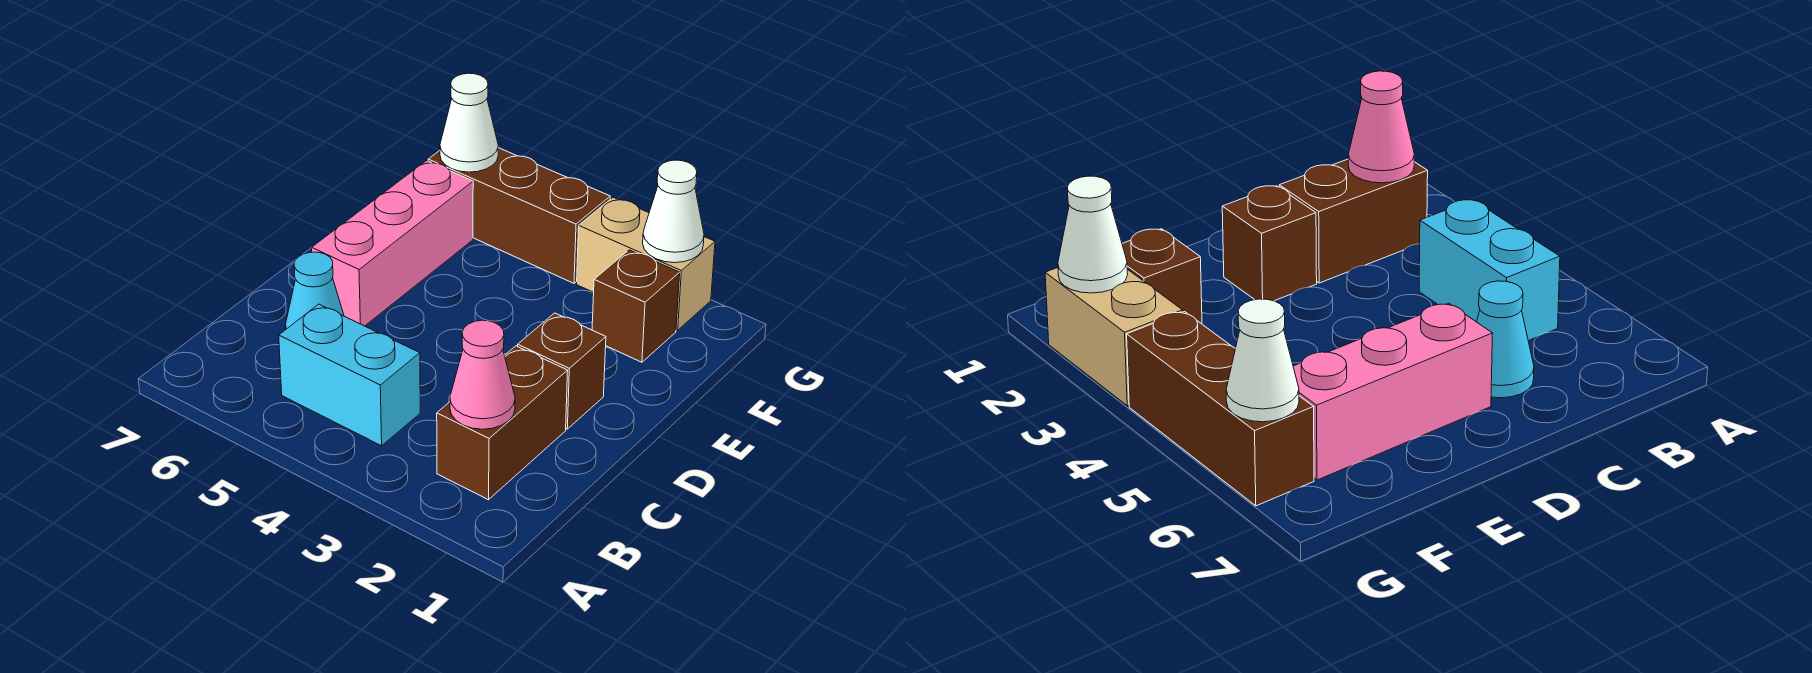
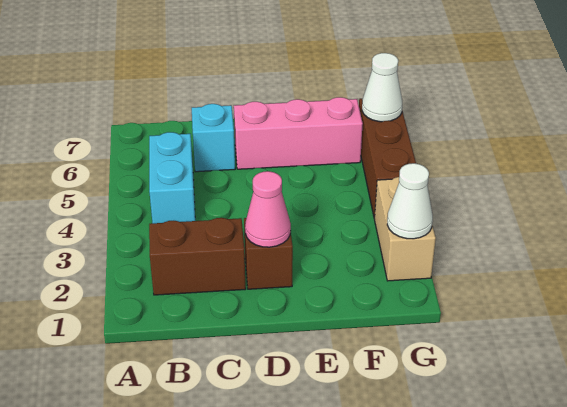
pink 1x1 cone [450,320,515,429] -> pink 1x1 cone moved to [245,171,291,247]
cyan 1x1 cone [286,252,344,329] -> cyan 1x1 brick [192,104,235,172]
brown 1x1 brick [592,250,680,362] -> none

